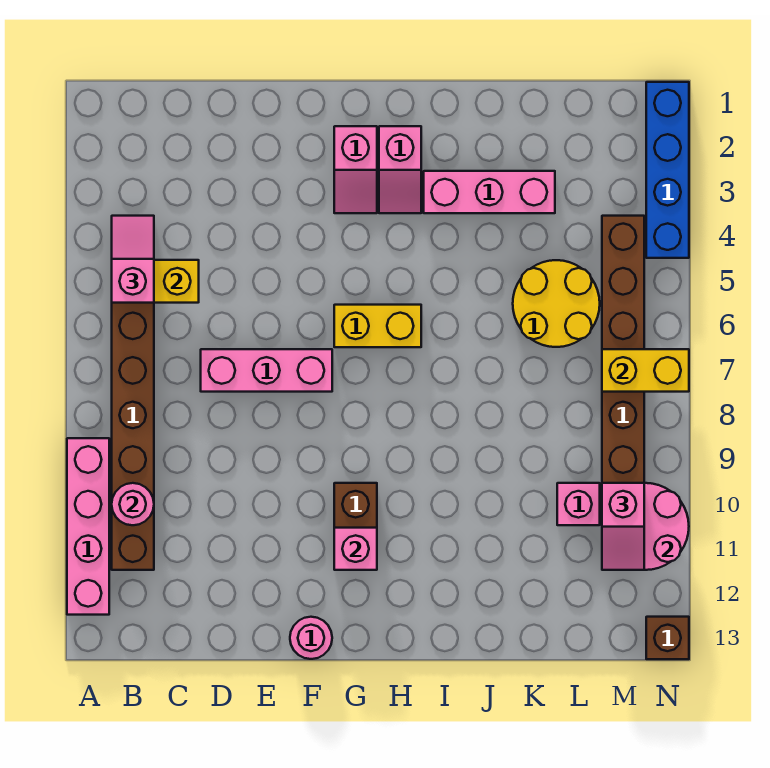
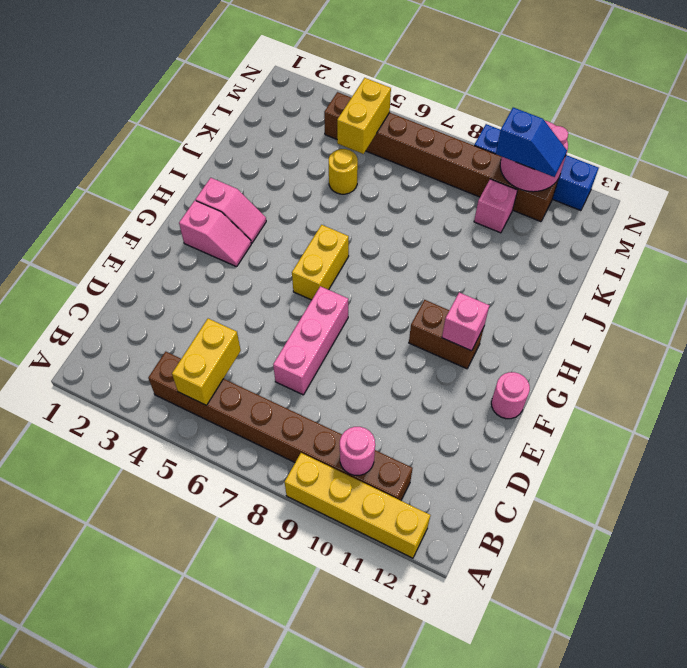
pink 1x4 brick [67,438,109,615] -> yellow 1x4 brick [285,453,430,558]
pink 1x2 slope [112,216,154,303] -> none
pink 1x3 brick [424,171,555,213] -> none
yellow 2x2 round brick [513,260,600,347] -> yellow 1x1 round brick [329,149,358,194]
yellow 1x2 brick [602,349,689,392] -> yellow 1x2 brick moved to [337,78,391,154]
pink 1x2 slope [602,483,644,570] -> blue 1x2 slope [496,107,567,177]
blue 1x4 brick [646,82,689,258] -> blue 1x4 brick moved to [474,124,599,211]
brown 1x1 brick [646,617,689,659] -> none

